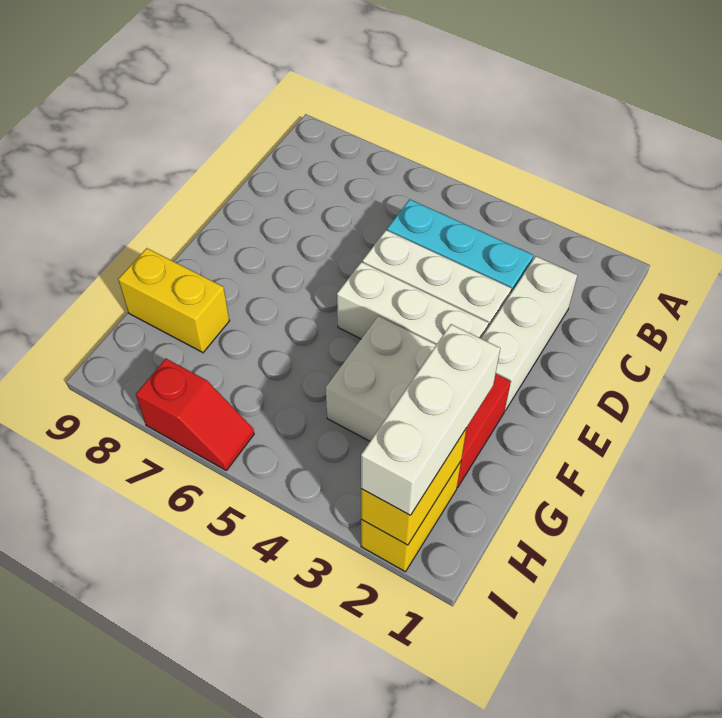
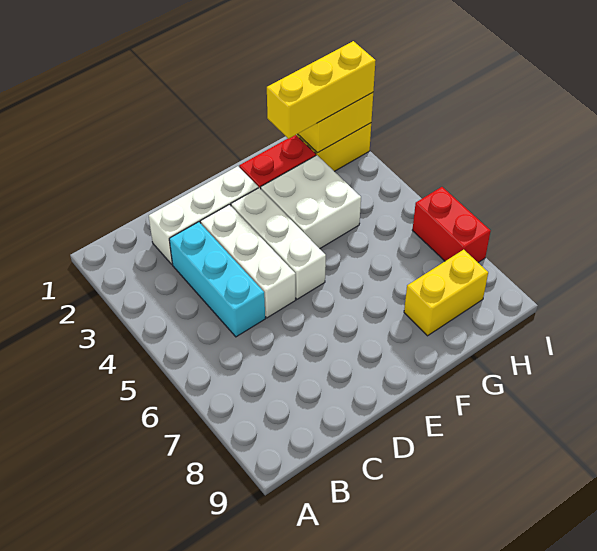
white 1x3 brick [361,324,500,515] -> yellow 1x3 brick [267,41,376,139]
yellow 1x2 brick [118,248,230,353] -> yellow 1x2 brick turned to [404,250,488,336]
red 1x2 slope [136,359,254,470] -> red 1x2 brick [412,187,490,262]

